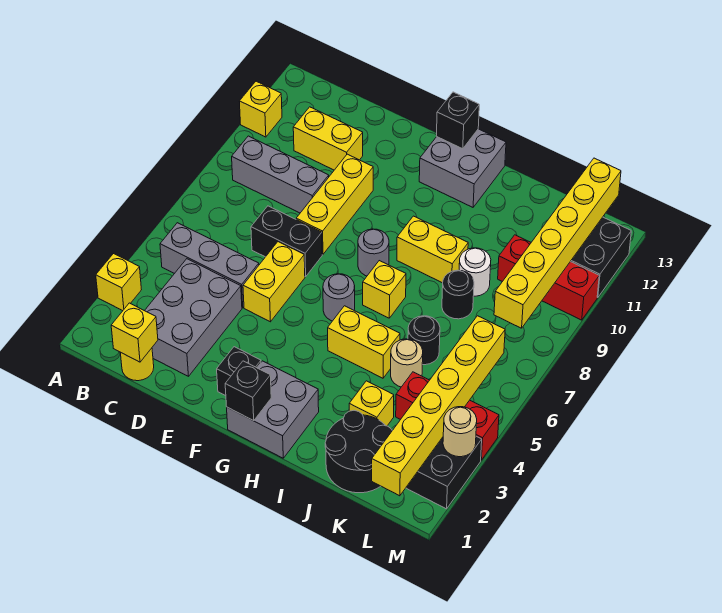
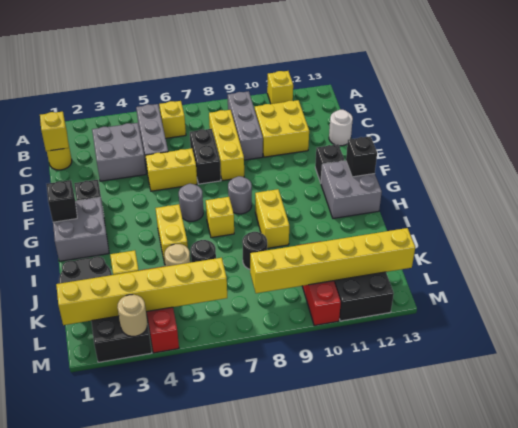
yellow 1x1 brick [96,254,141,311] -> yellow 1x1 brick moved to [159,101,186,138]
grey 2x3 brick [145,259,242,376] -> grey 2x2 brick [92,123,146,181]
yellow 1x2 brick [293,107,363,170] -> yellow 2x2 brick [255,100,309,157]
yellow 1x3 brick [296,154,373,255] -> yellow 1x3 brick turned to [209,110,244,181]
none -> black 1x1 brick [315,144,344,183]
white 1x1 round brick [459,248,491,296] -> white 1x1 round brick moved to [329,110,353,146]

